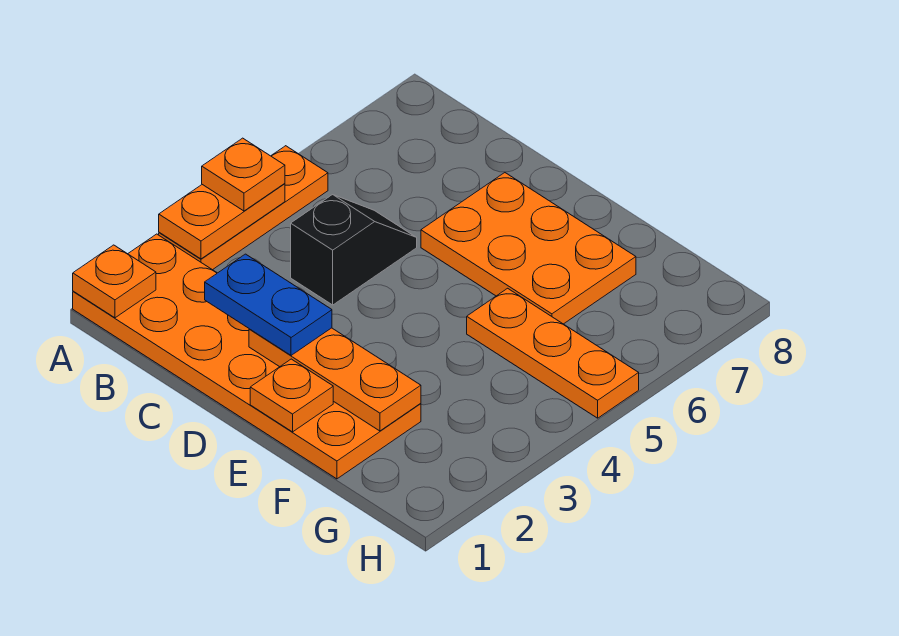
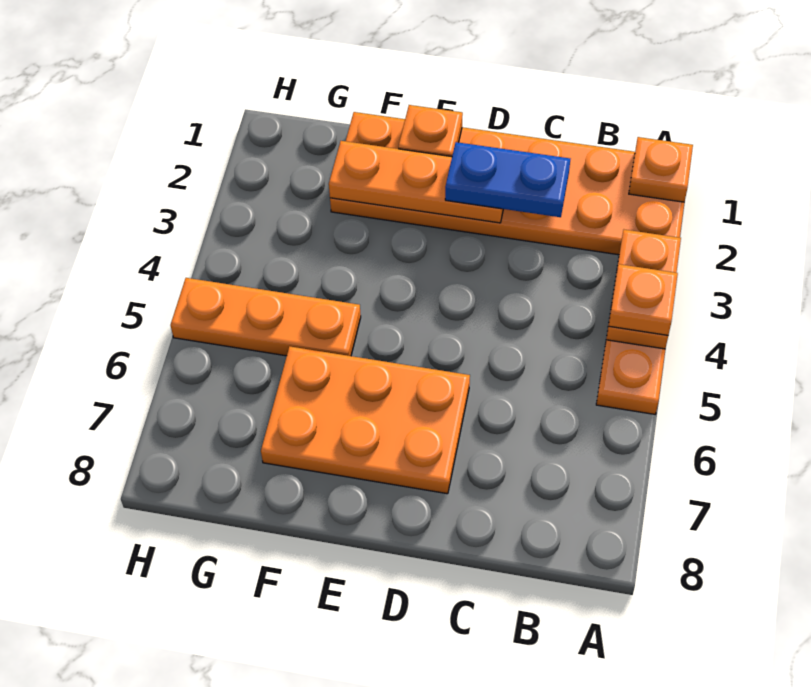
black 1x2 slope [291,195,417,305] -> none

